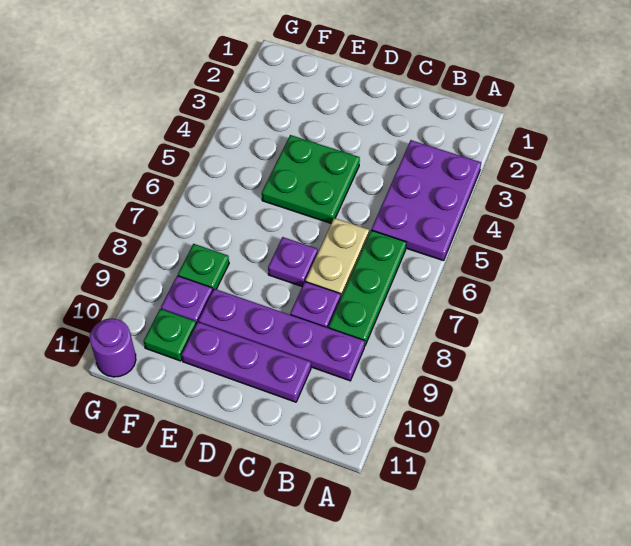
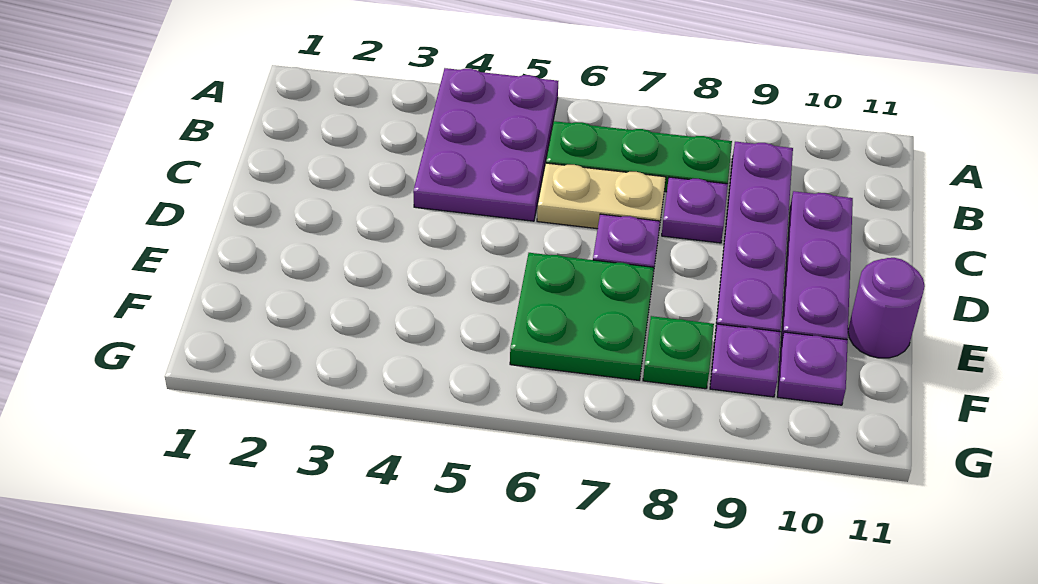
purple 2x3 plate [372,140,481,261] -> purple 2x3 plate turned to [413,68,558,221]
green 2x2 plate [262,135,360,223] -> green 2x2 plate moved to [510,253,654,380]
green 1x1 plate [144,309,196,361] -> purple 1x1 plate [777,332,848,405]
purple 1x1 round brick [90,318,136,377] -> purple 1x1 round brick moved to [848,258,925,358]

